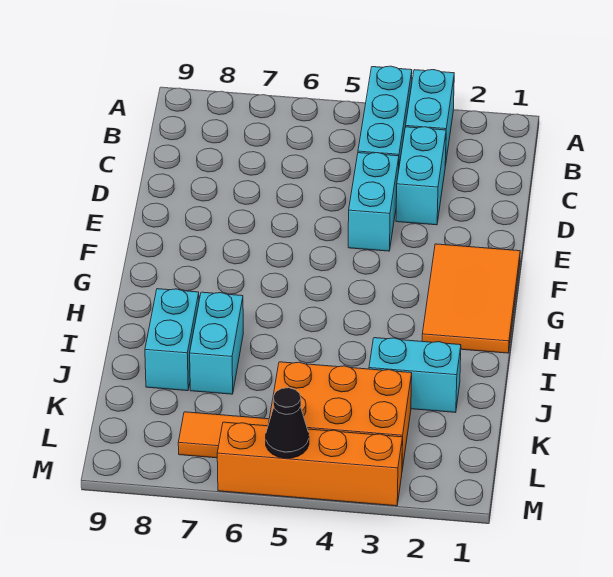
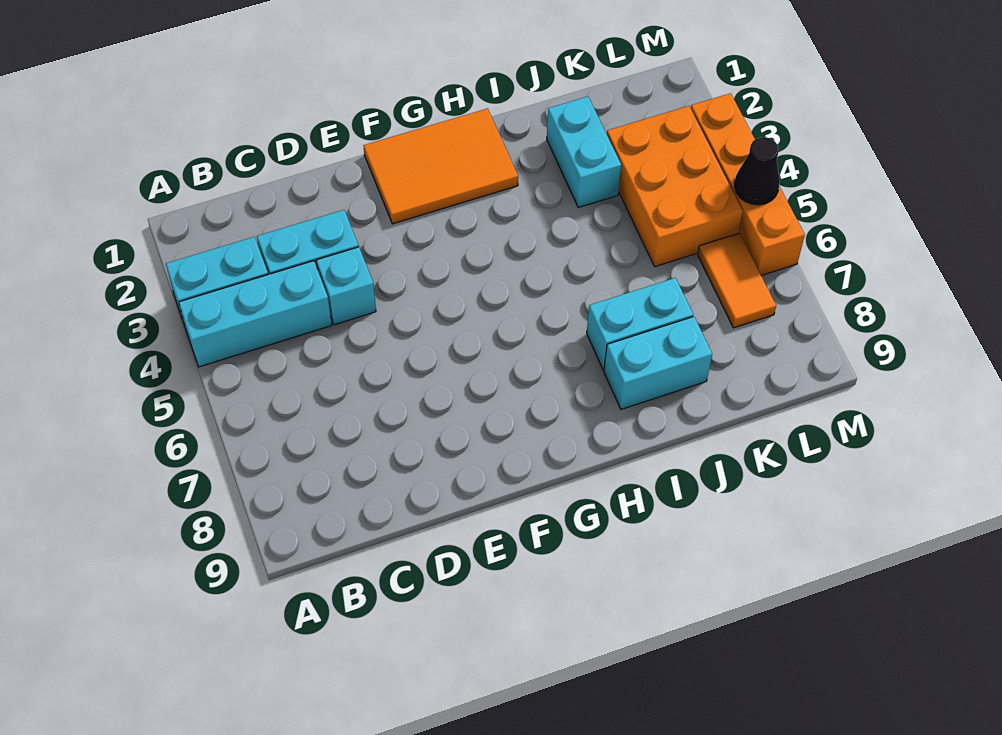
cyan 1x2 brick [348,153,399,251] -> cyan 1x1 brick [316,247,376,325]

